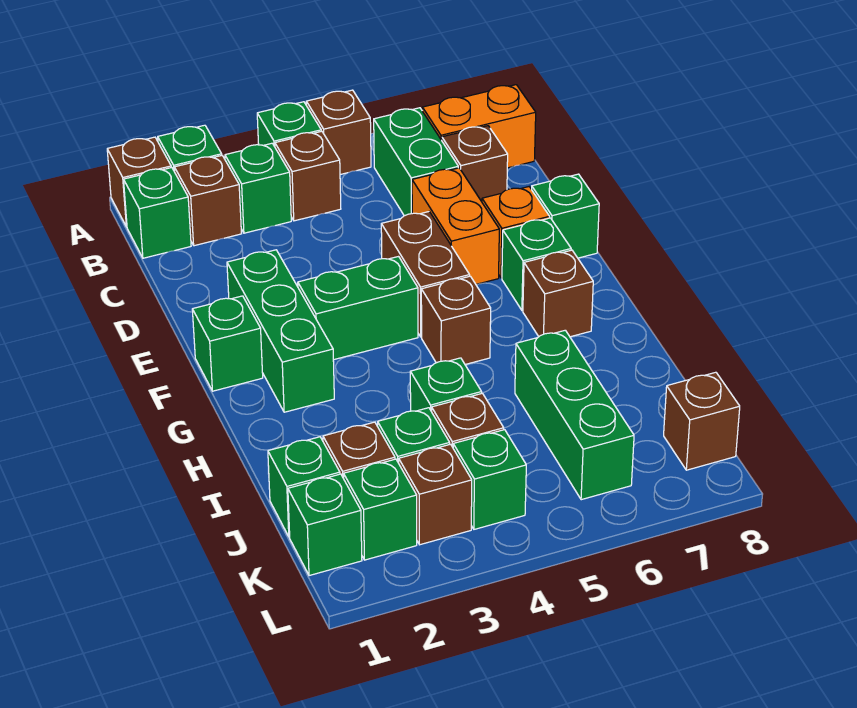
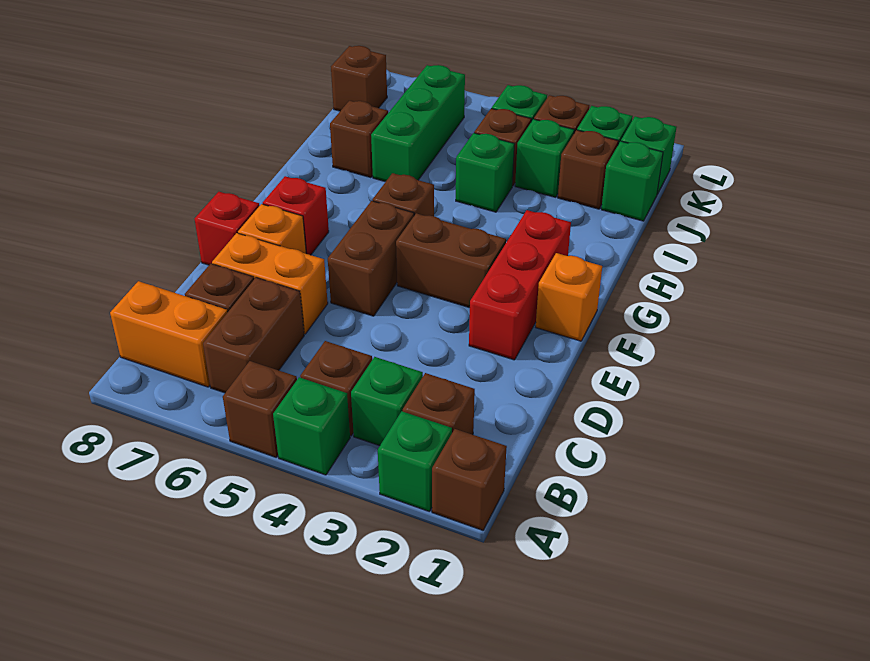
green 1x1 brick [124,167,191,258] -> none
green 1x2 brick [374,108,458,216] -> brown 1x2 brick [203,278,304,393]
orange 1x2 brick [412,168,499,284] -> orange 1x2 brick turned to [212,233,328,334]
green 1x3 brick [227,250,334,412] -> red 1x3 brick [469,210,571,360]
green 1x1 brick [532,174,599,258] -> red 1x1 brick [195,192,260,265]
green 1x1 brick [192,296,263,391] -> orange 1x1 brick [536,253,602,341]
green 1x2 brick [298,257,418,360] -> brown 1x2 brick [396,213,506,308]
green 1x1 brick [502,218,571,310] -> red 1x1 brick [263,176,329,255]
brown 1x1 brick [523,250,593,337] -> brown 1x1 brick moved to [330,101,388,178]

